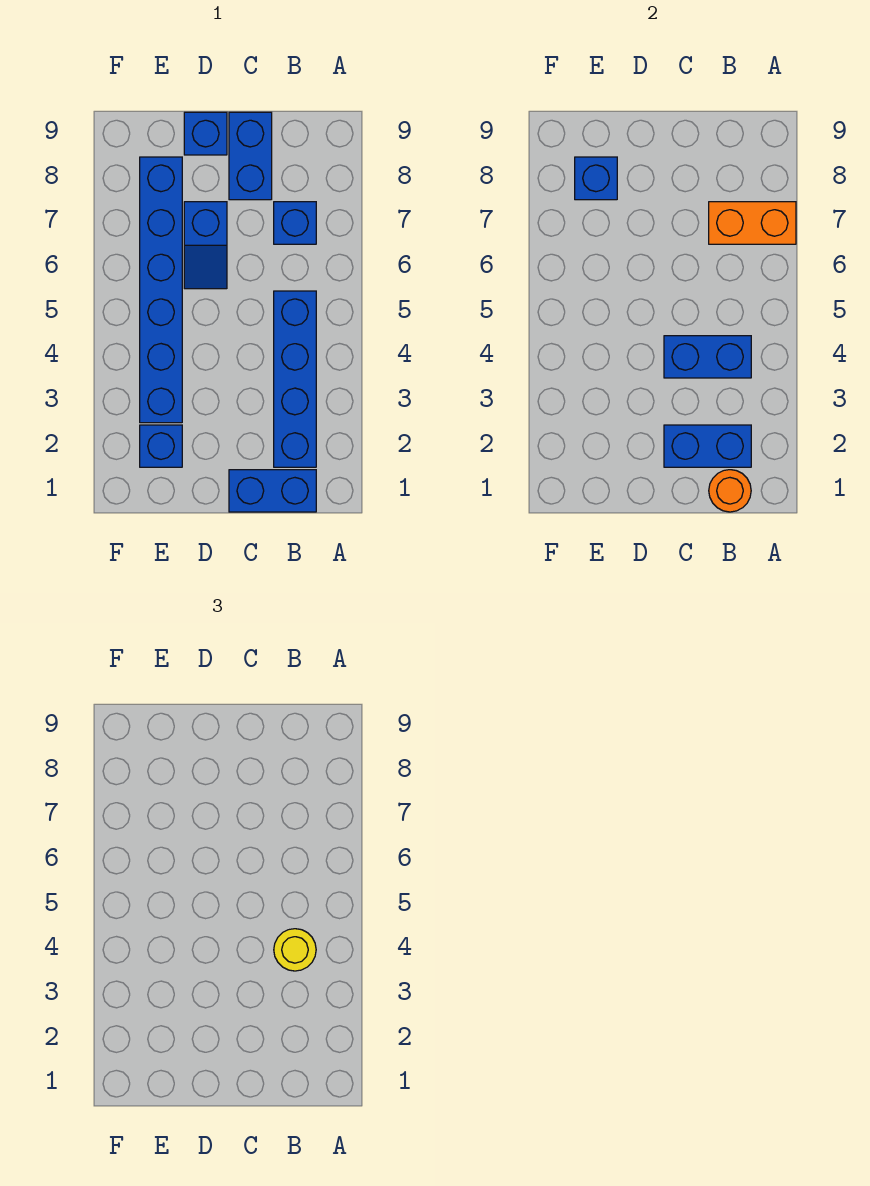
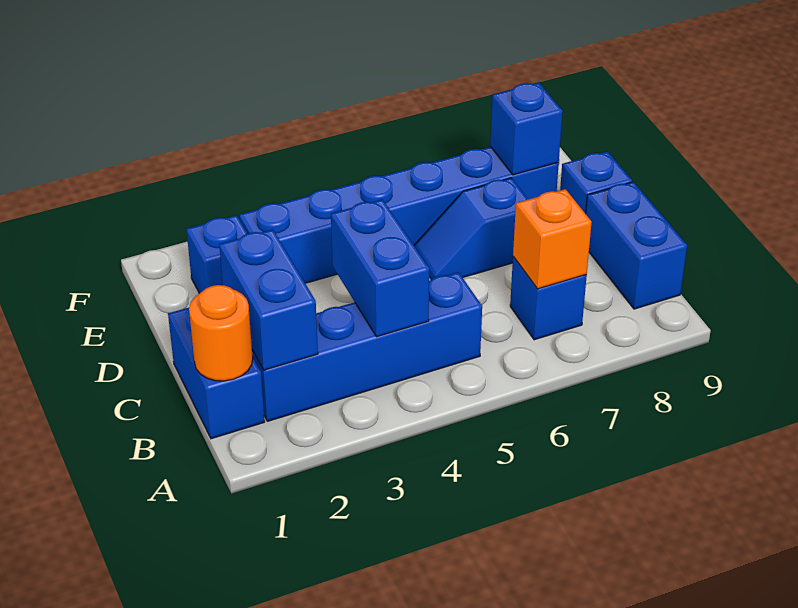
orange 1x2 brick [709,202,796,244] -> orange 1x1 brick [513,189,592,289]
yellow 1x1 round brick [274,929,316,971] -> none
blue 1x2 brick [229,112,272,200] -> blue 1x2 brick turned to [586,182,687,309]

